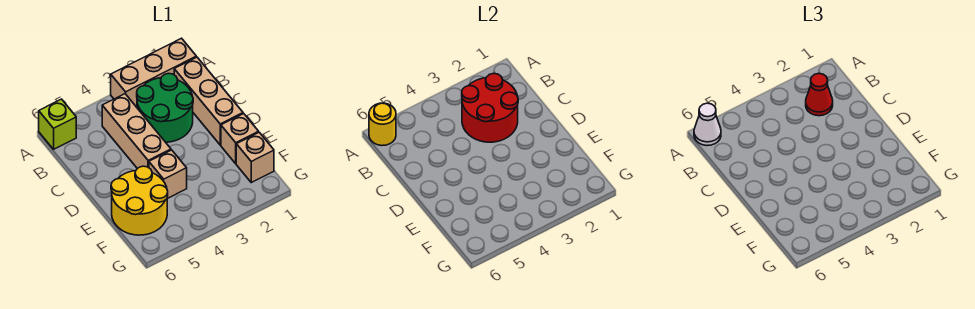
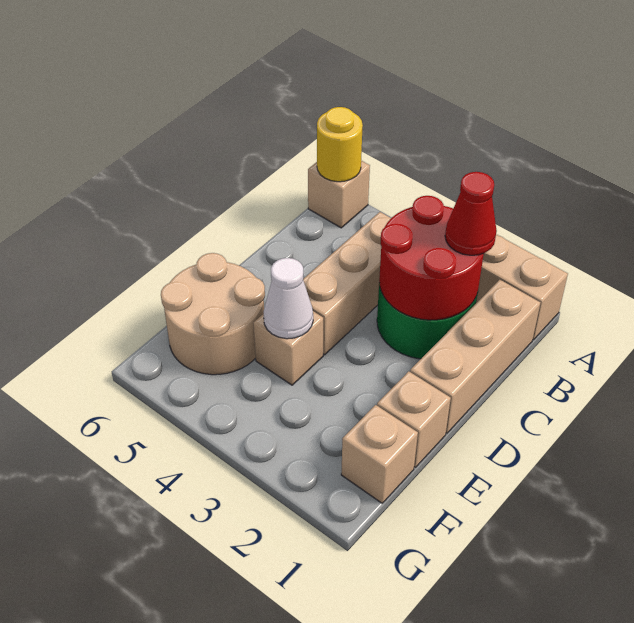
lime 1x1 brick [39,99,76,149] -> tan 1x1 brick [308,161,370,228]
white 1x1 cone [694,103,721,146] -> white 1x1 cone moved to [263,258,313,339]
yellow 2x2 round brick [111,166,168,235] -> tan 2x2 round brick [161,253,265,375]

